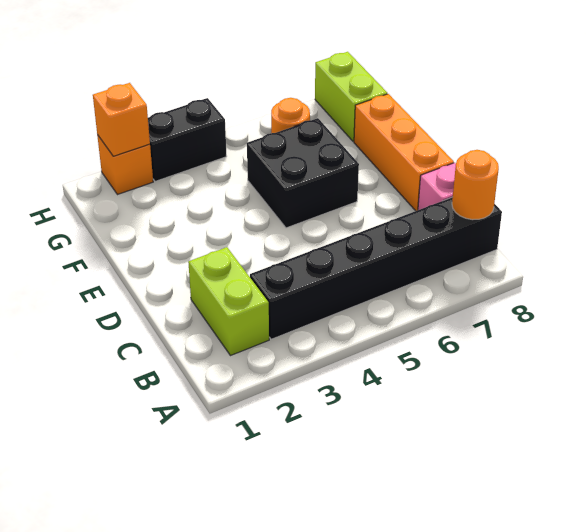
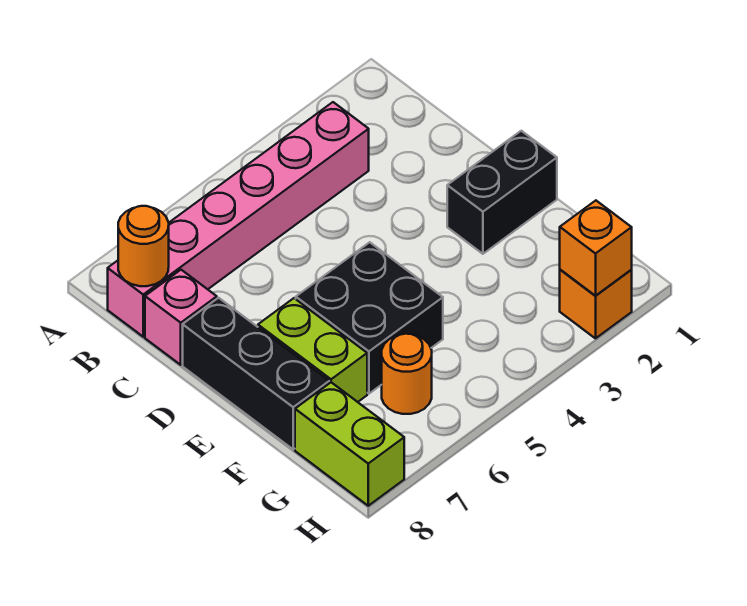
lime 1x2 brick [188,247,269,356] -> lime 1x2 brick moved to [258,298,367,402]
black 1x6 brick [250,197,502,339] -> pink 1x6 brick [108,102,369,337]
orange 1x3 brick [354,94,454,211] -> black 1x3 brick [183,298,329,449]
black 1x2 brick [148,98,227,181] -> black 1x2 brick moved to [447,131,557,254]

